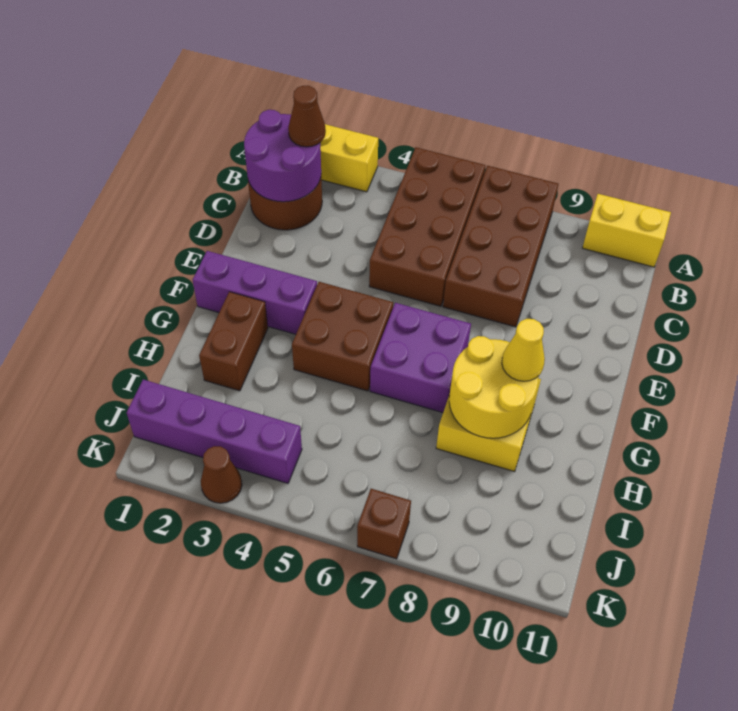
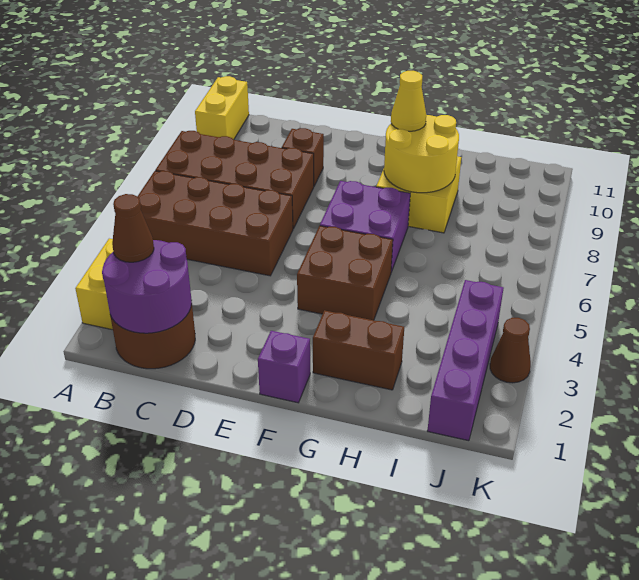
purple 1x3 brick [193,251,317,334] -> purple 1x1 brick [258,331,310,403]
brown 1x1 brick [357,489,411,559] -> brown 1x1 brick moved to [282,128,324,186]

